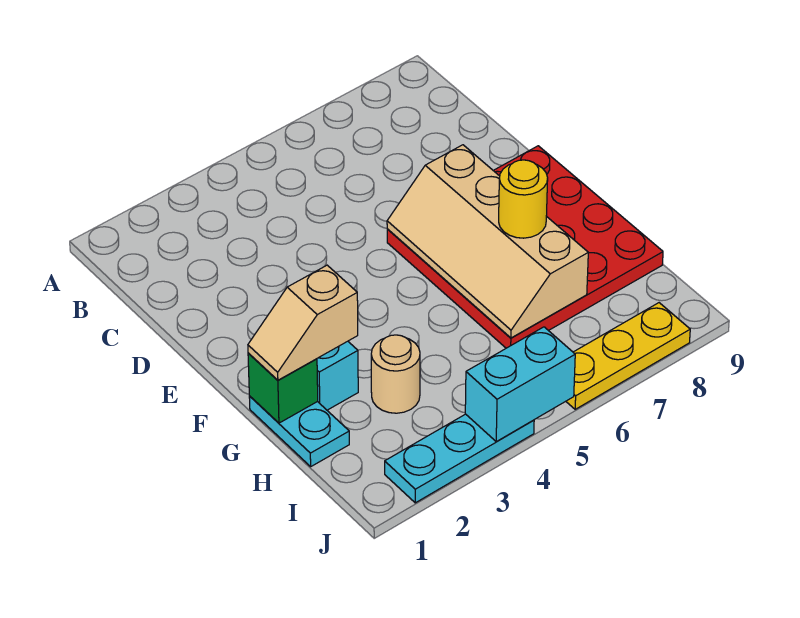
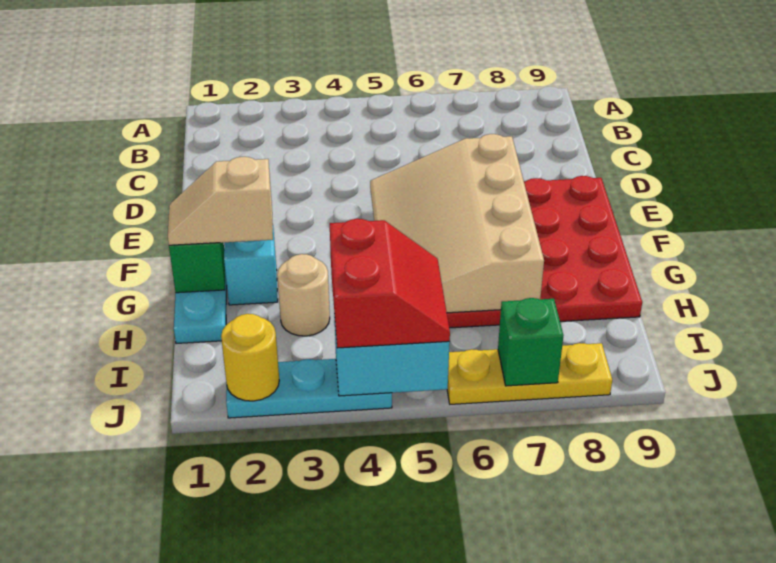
tan 2x4 slope [387,145,588,338] -> tan 3x4 slope [370,134,544,313]
yellow 1x1 round brick [499,160,548,238] -> yellow 1x1 round brick moved to [221,314,279,401]
none -> red 2x2 slope [330,219,450,348]
none -> green 1x1 brick [498,298,563,386]

